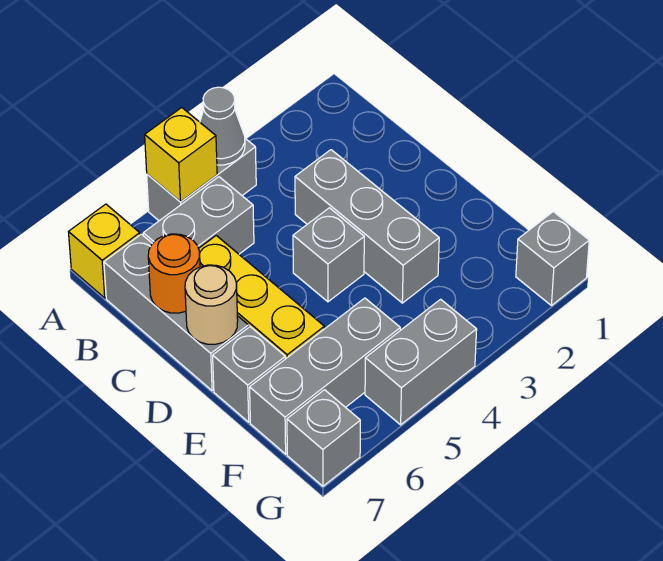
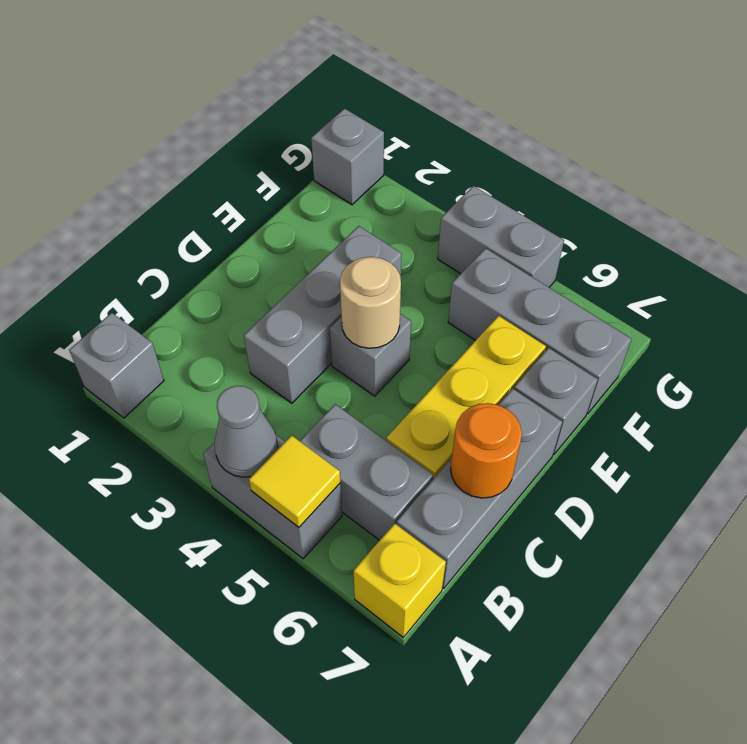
yellow 1x1 brick [145,108,217,202] -> yellow 1x1 tile [249,435,340,527]
tan 1x1 round brick [185,265,238,344] -> tan 1x1 round brick moved to [340,257,401,348]
grey 1x1 brick [287,390,360,486] -> grey 1x1 brick moved to [69,313,164,418]

